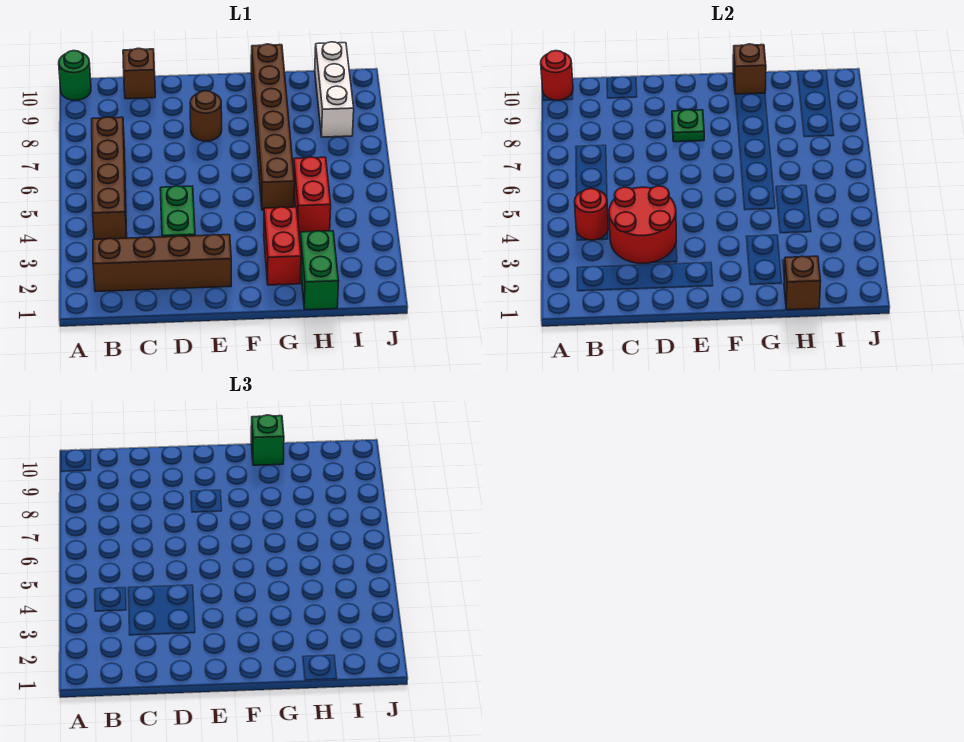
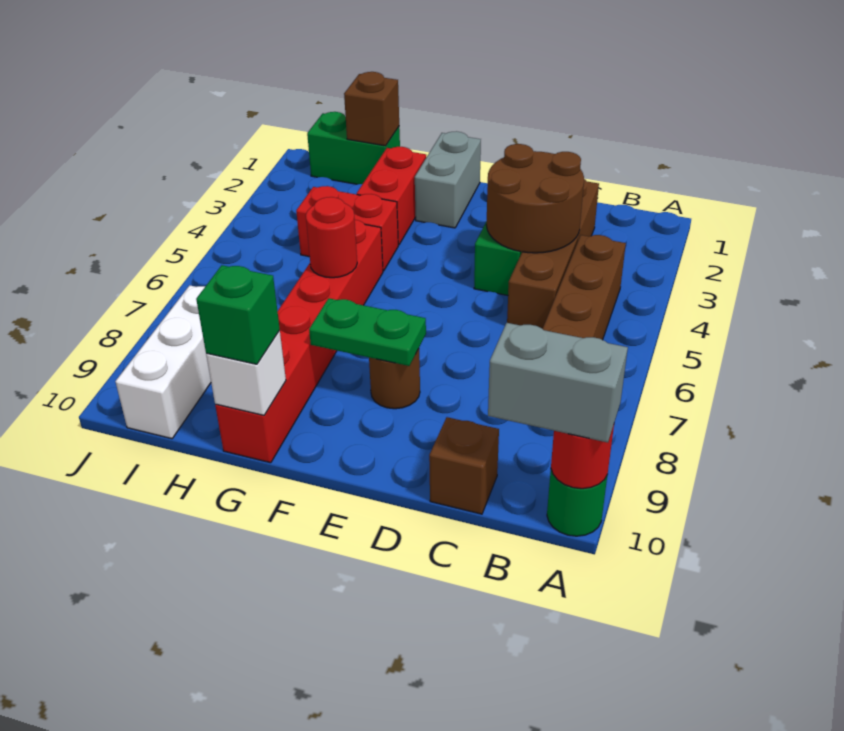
none -> grey 1x2 brick [488,323,628,443]
brown 1x4 brick [93,235,231,292] -> brown 1x4 brick turned to [507,179,599,329]
red 1x1 round brick [575,188,608,240] -> red 1x1 round brick moved to [306,197,357,278]
red 2x2 round brick [609,186,676,263] -> brown 2x2 round brick [486,144,584,253]
green 1x1 plate [672,110,704,142] -> green 1x2 plate [309,298,426,366]
none -> grey 1x2 brick [415,131,481,228]
brown 1x6 brick [251,44,294,210] -> red 1x6 brick [215,220,383,463]
brown 1x1 brick [733,44,766,94] -> white 1x1 brick [206,330,286,415]
green 1x2 brick [300,231,339,310] -> green 1x2 brick turned to [307,112,400,184]
red 1x2 brick [294,157,331,233] -> red 1x2 brick turned to [296,186,398,271]

